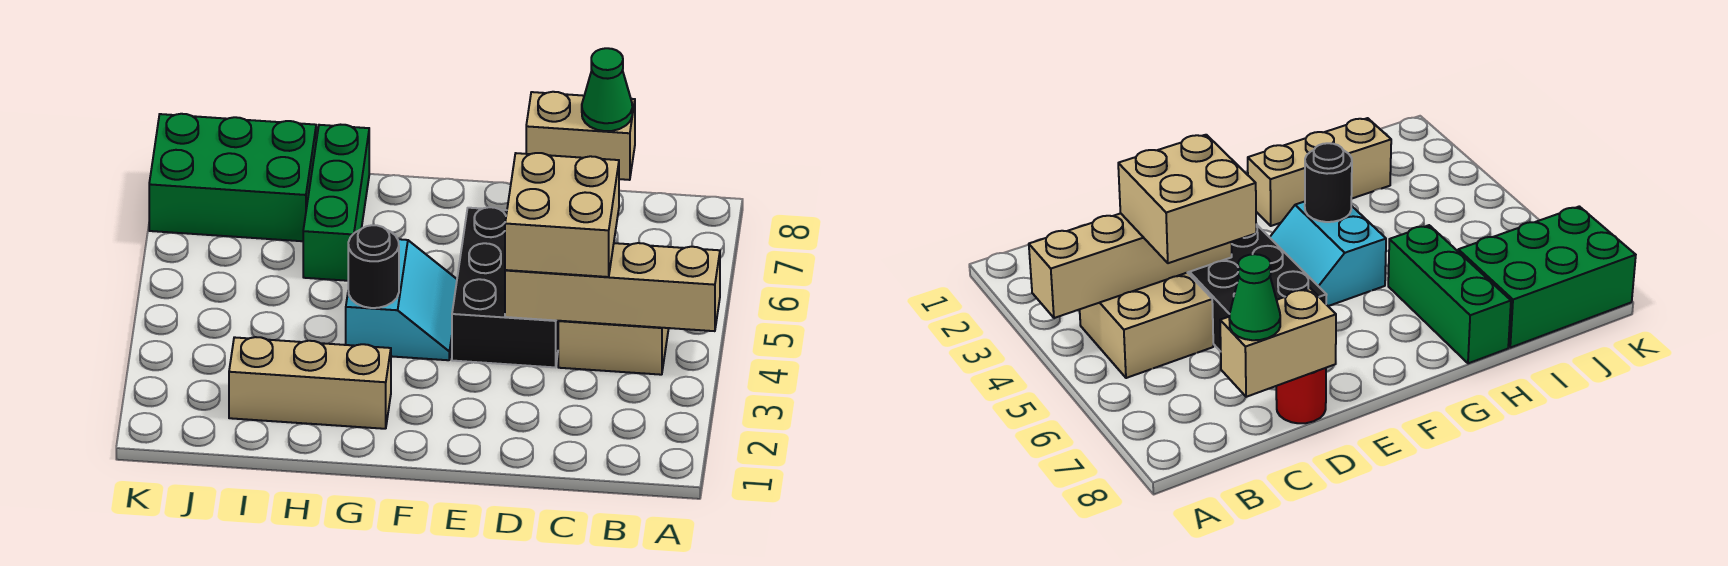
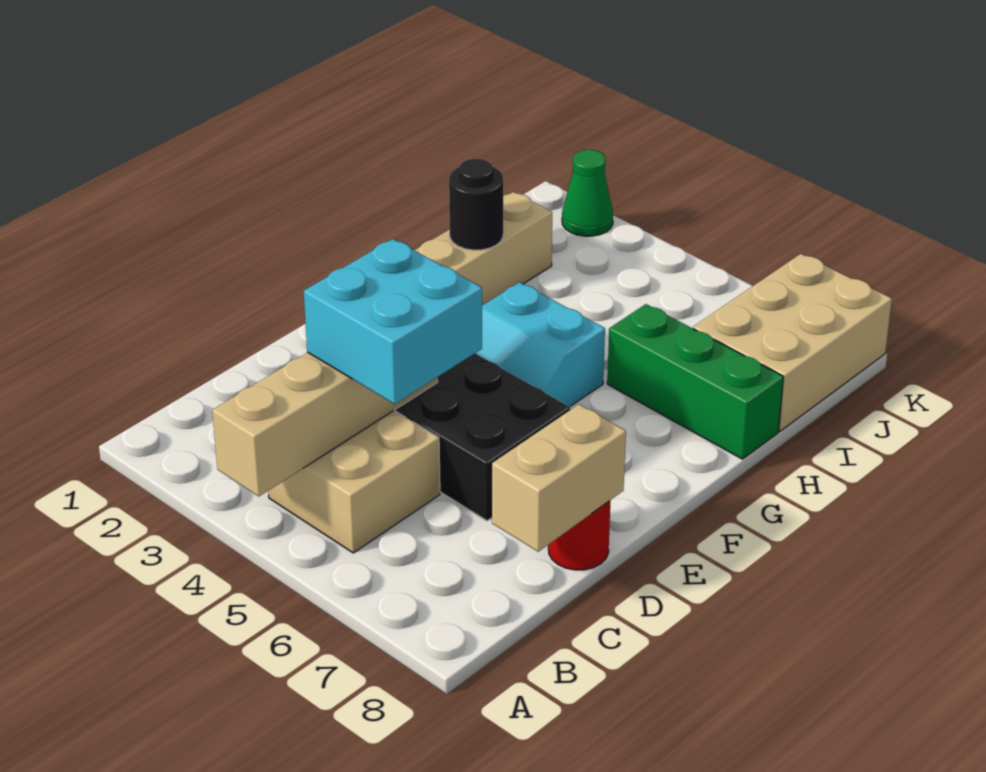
tan 2x2 brick [505,153,619,277] -> cyan 2x2 brick [304,239,482,404]
green 1x1 cone [582,48,632,131] -> green 1x1 cone moved to [562,150,613,236]
black 1x1 round brick [348,225,399,308] -> black 1x1 round brick moved to [449,159,503,250]
green 2x3 brick [149,114,316,241] -> tan 2x3 brick [693,254,892,431]

